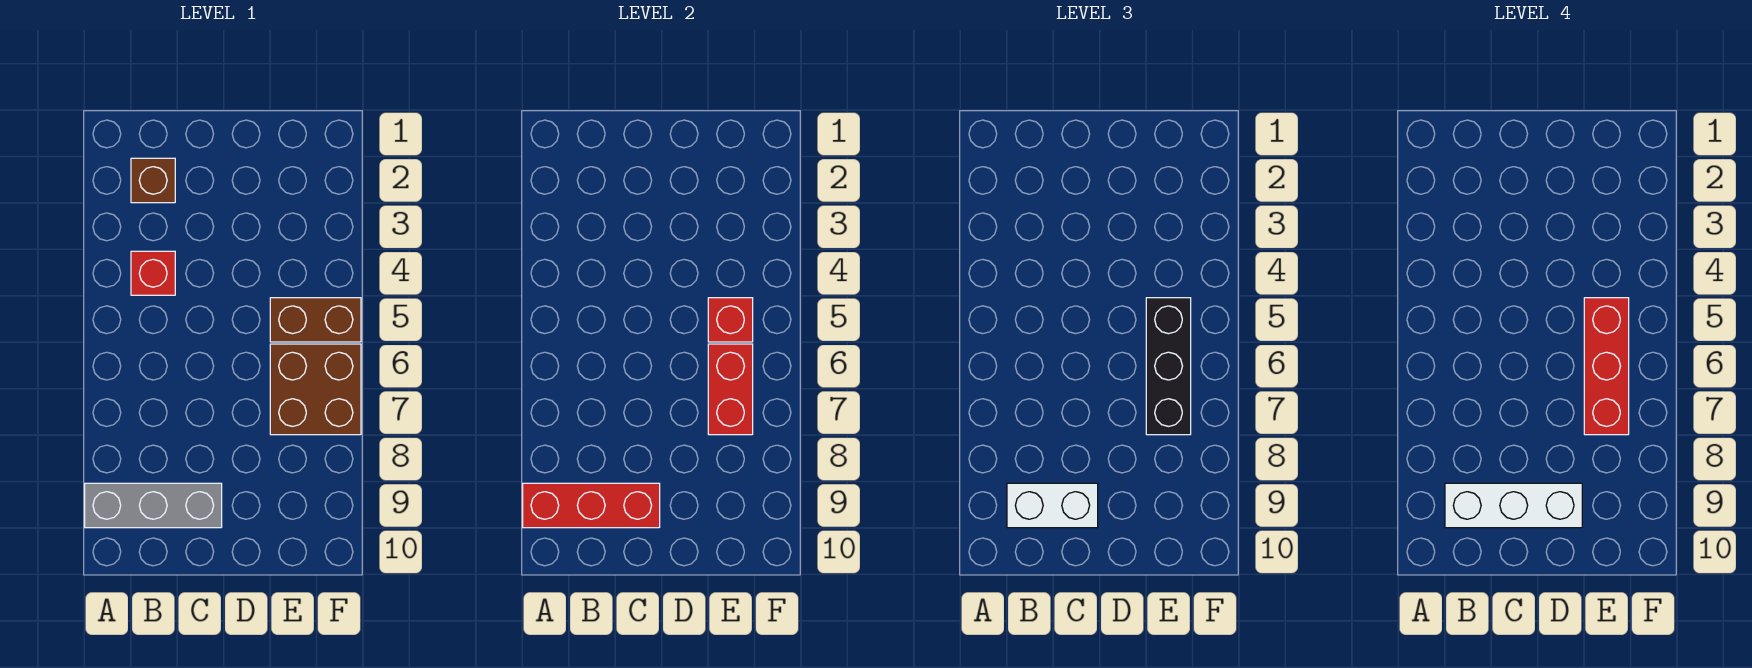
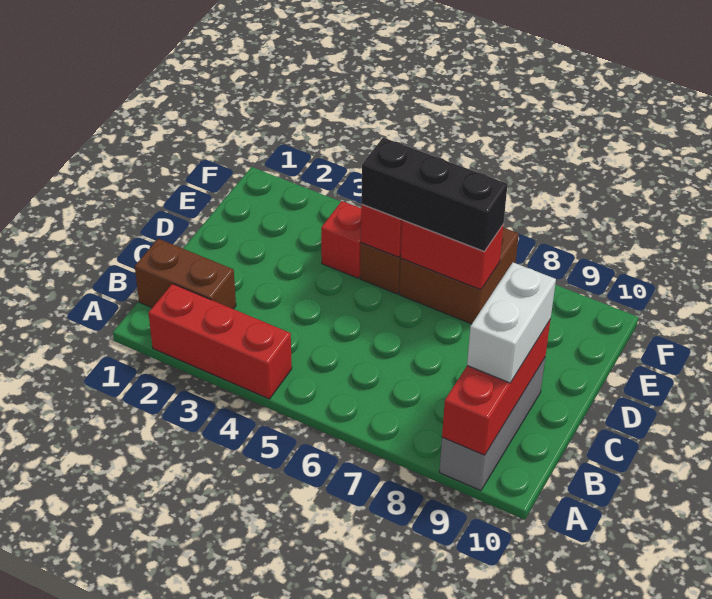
brown 1x1 brick [131,158,175,203] -> brown 1x2 brick [135,239,236,309]
red 1x1 brick [131,251,175,295] -> red 1x1 brick moved to [321,201,361,278]
white 1x3 brick [1445,483,1582,528] -> none
red 1x3 brick [1584,298,1629,435] -> red 1x3 brick moved to [149,284,292,399]

